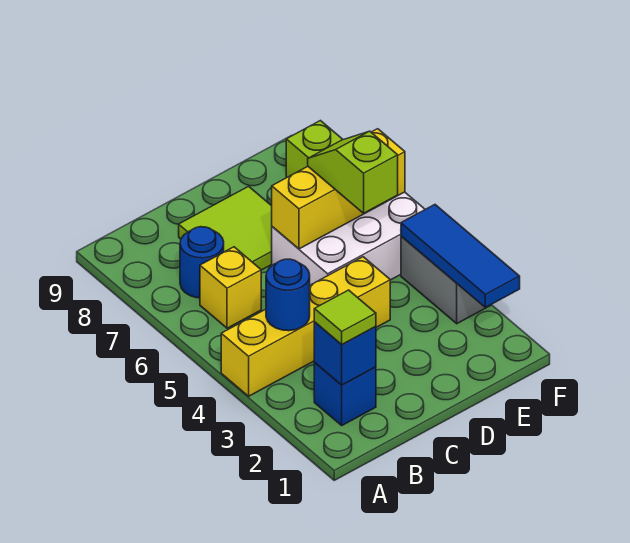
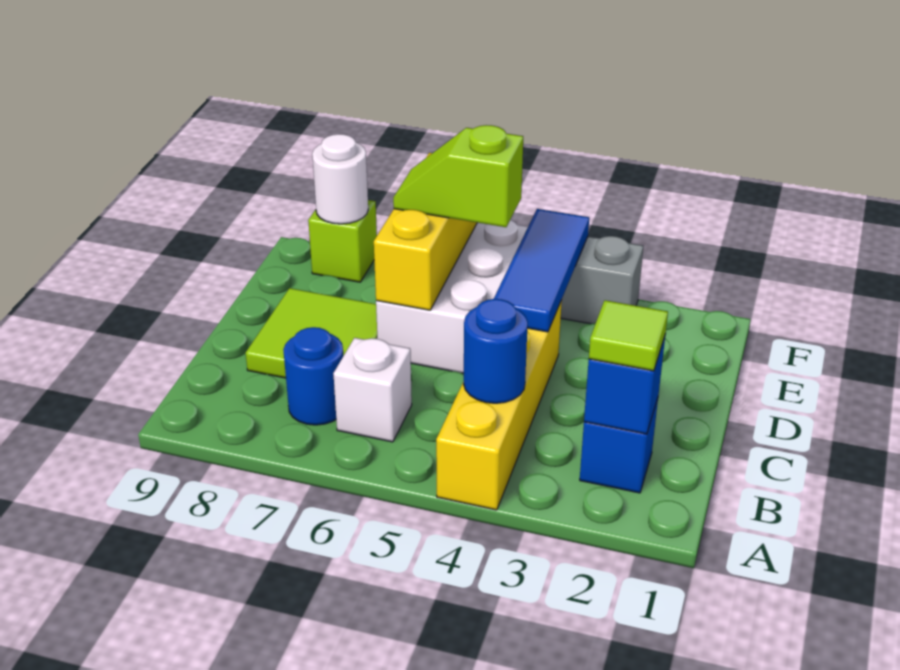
yellow 1x1 brick [200,247,261,328] -> white 1x1 brick [333,338,412,442]
blue 1x3 tile [401,205,520,307] -> blue 1x3 tile turned to [494,209,589,332]
none -> white 1x1 round brick [312,134,368,224]

